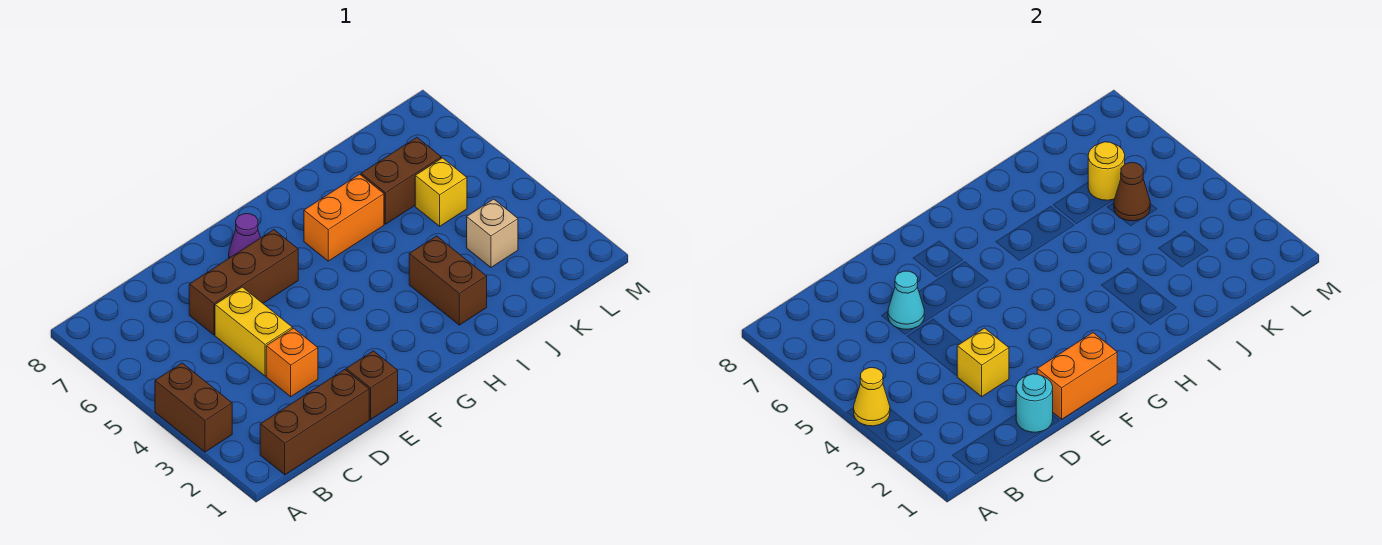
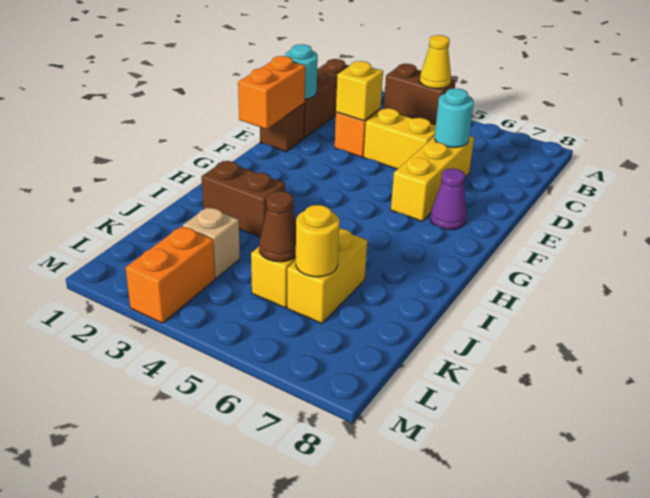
brown 1x3 brick [189,230,298,335] -> yellow 1x3 brick [391,136,474,221]
cyan 1x1 cone [888,271,924,329] -> cyan 1x1 round brick [435,88,474,148]
orange 1x2 brick [304,174,384,261] -> orange 1x2 brick moved to [126,226,215,323]
brown 1x2 brick [361,137,441,224] -> yellow 1x2 brick [287,228,367,323]

